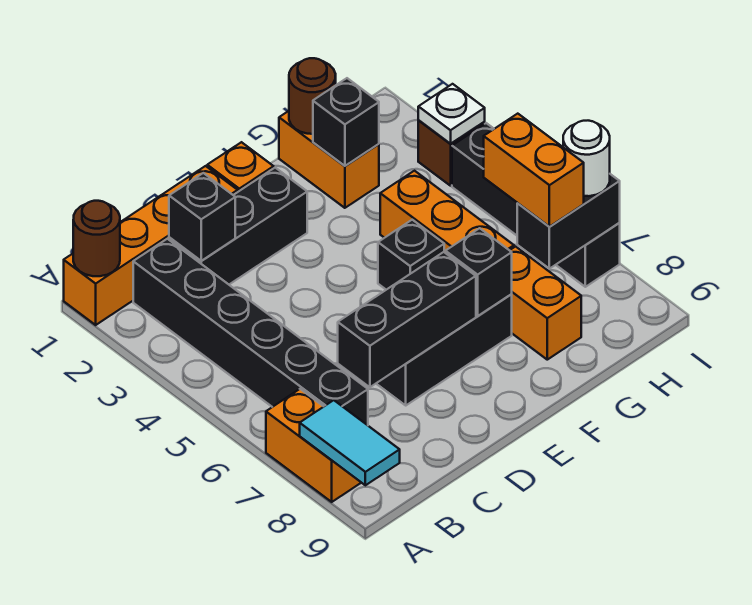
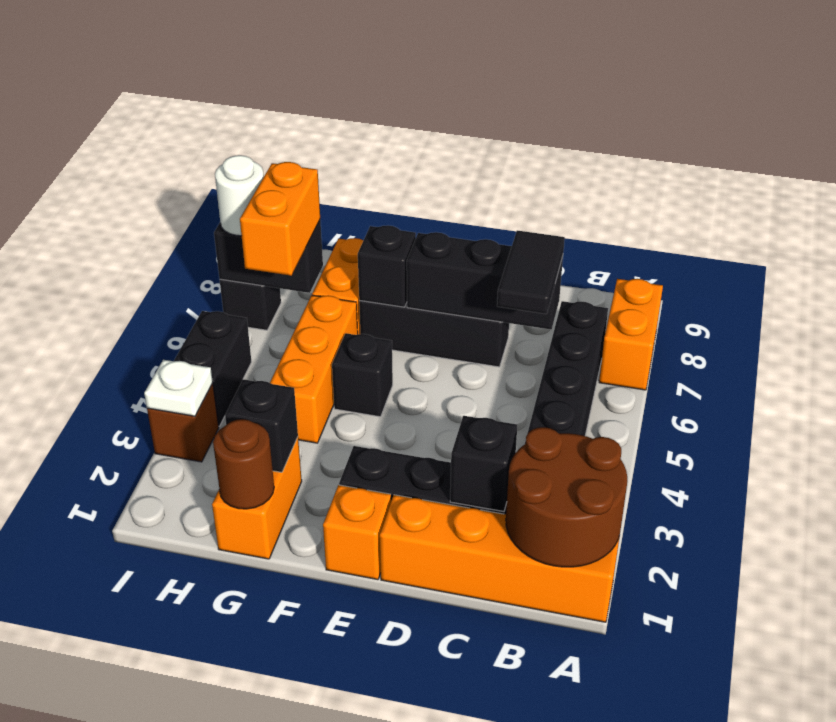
brown 1x1 round brick [73,201,120,276] -> brown 2x2 round brick [506,427,627,567]
cyan 1x2 tile [300,400,400,485] -> none
none -> black 1x2 tile [497,230,565,314]

